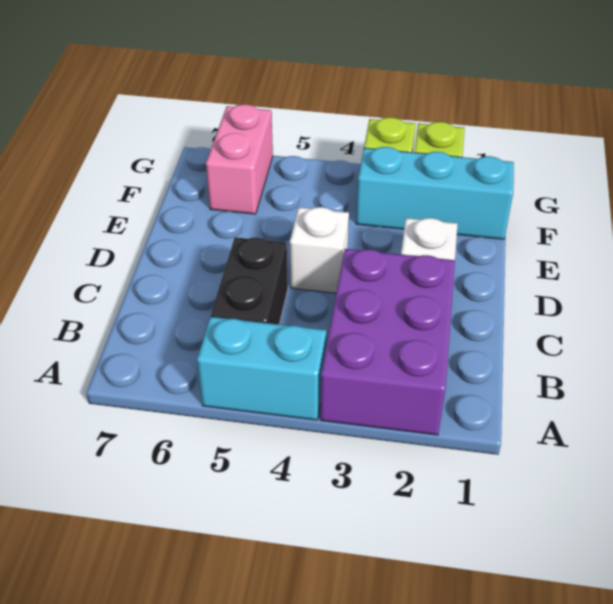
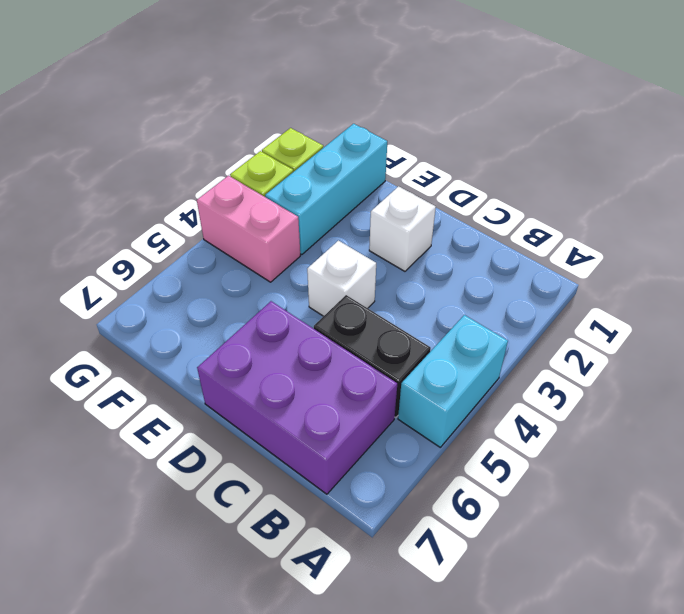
purple 2x3 brick [320,249,455,435] -> purple 2x3 brick moved to [197,301,397,494]
pink 1x2 brick [206,104,273,214] -> pink 1x2 brick moved to [197,176,300,282]

